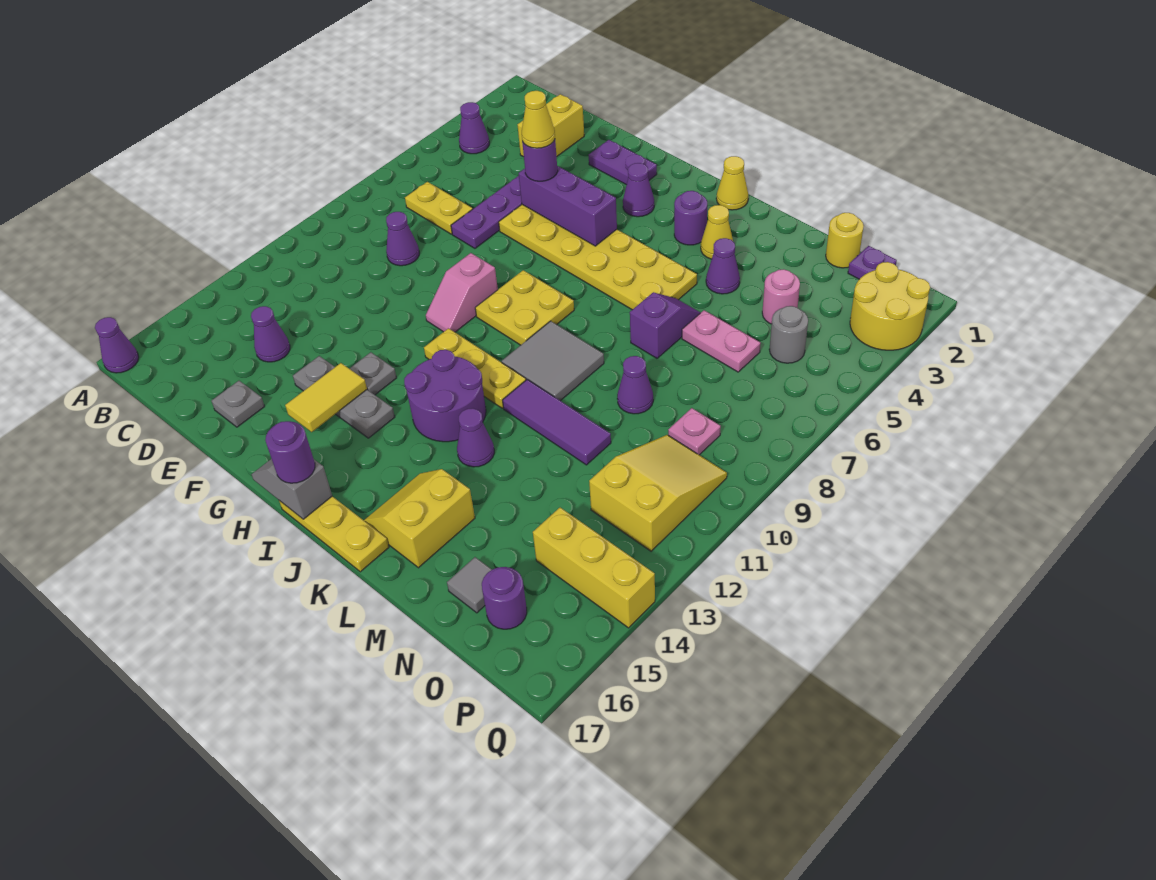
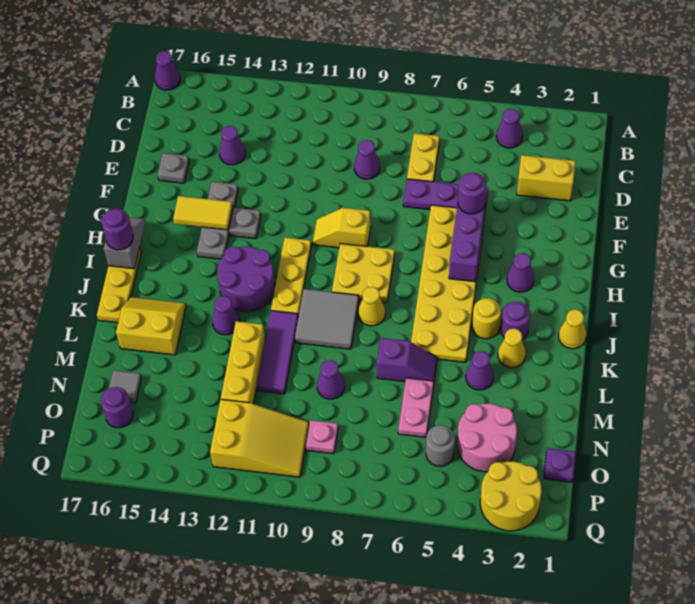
purple 1x2 plate [589,140,657,185] -> none
yellow 1x1 cone [522,91,555,148] -> yellow 1x1 cone moved to [358,287,385,326]
pink 1x2 slope [426,253,498,332] -> yellow 1x2 slope [313,208,371,248]
yellow 1x1 round brick [826,213,864,268] -> yellow 1x1 round brick moved to [472,298,501,339]
pink 1x1 round brick [762,269,800,324] -> pink 2x2 round brick [457,404,517,472]
yellow 1x3 brick [533,508,655,628] -> yellow 1x3 brick moved to [221,321,265,404]

